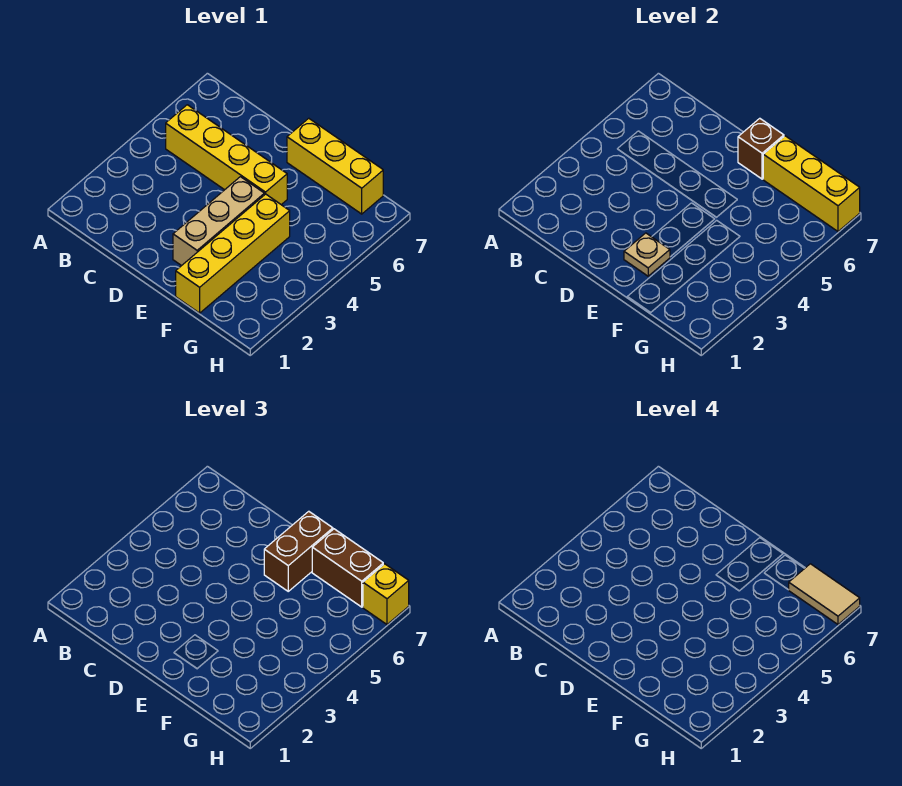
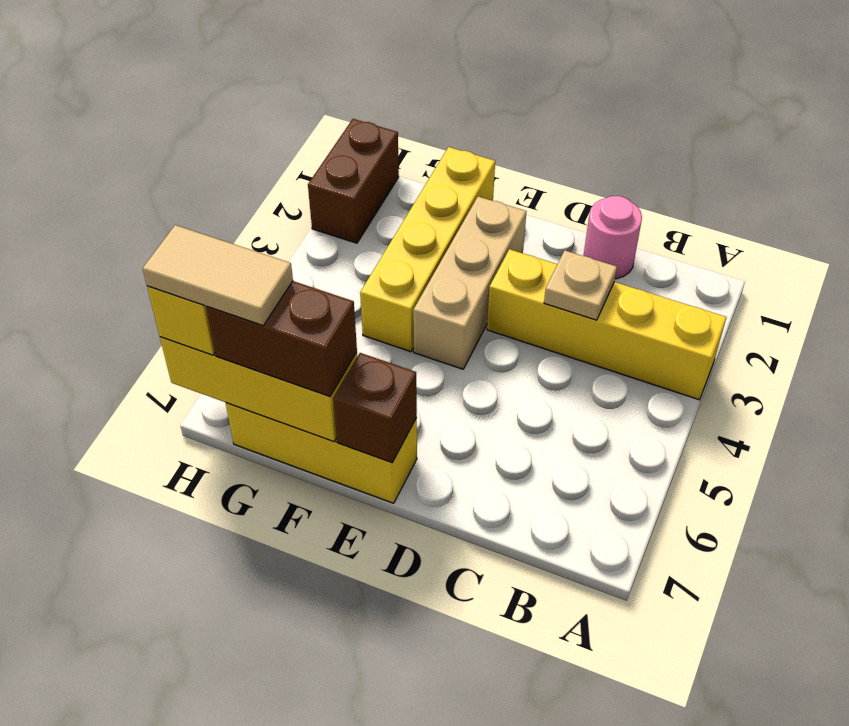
yellow 1x4 brick [166,105,287,205] -> yellow 1x4 brick moved to [487,249,727,400]
none -> pink 1x1 round brick [584,196,642,279]
tan 1x1 plate [624,233,670,276] -> tan 1x1 plate moved to [544,251,617,320]
brown 1x2 brick [264,511,333,591] -> brown 1x2 brick moved to [308,119,399,243]

